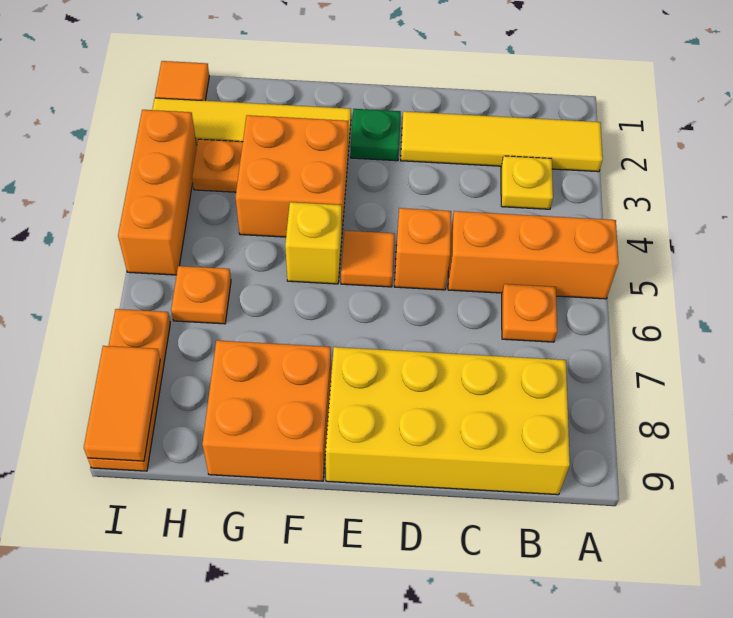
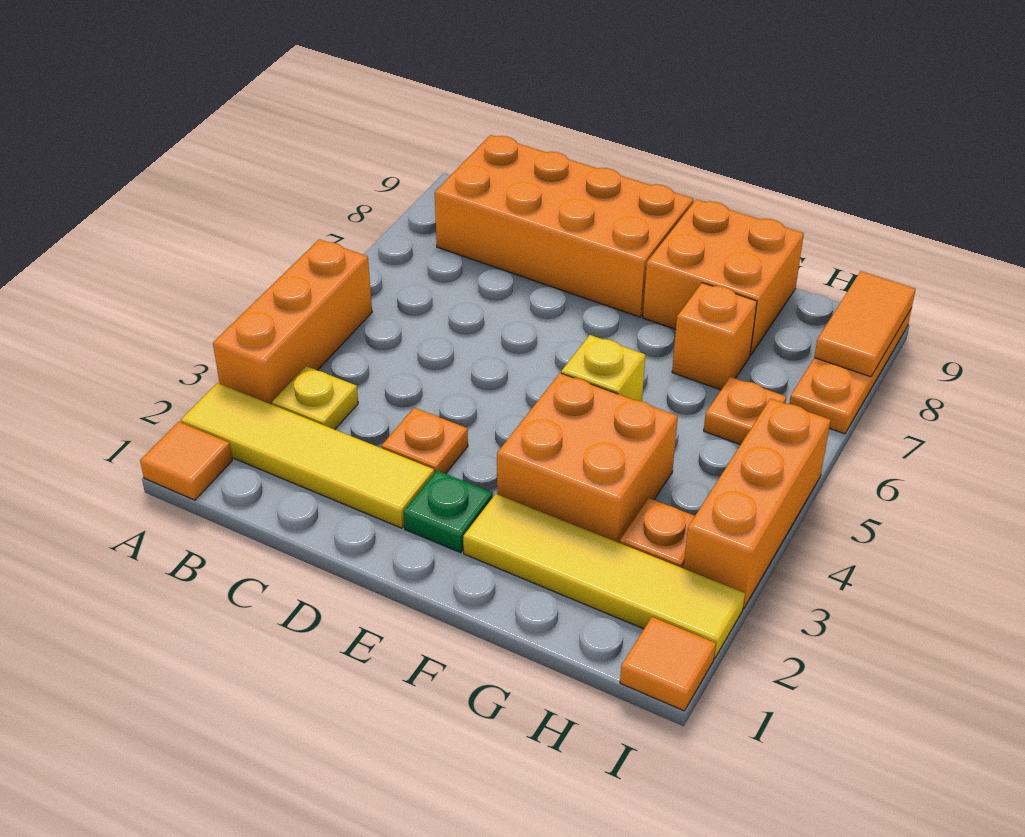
orange 1x3 brick [448,211,619,299] -> orange 1x3 brick turned to [213,239,372,404]
orange 1x1 plate [502,284,557,342] -> orange 1x1 plate moved to [381,408,468,474]
yellow 2x4 brick [326,347,570,495] -> orange 2x4 brick [435,135,693,317]
orange 1x1 brick [394,208,451,290] -> orange 1x1 brick moved to [672,283,757,390]
orange 1x1 tile [341,231,395,287] -> orange 1x1 tile moved to [140,422,232,500]

